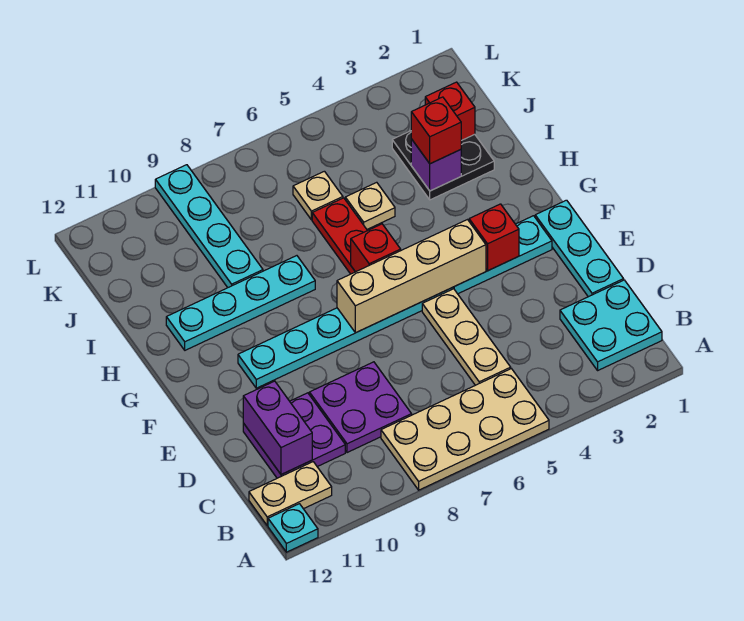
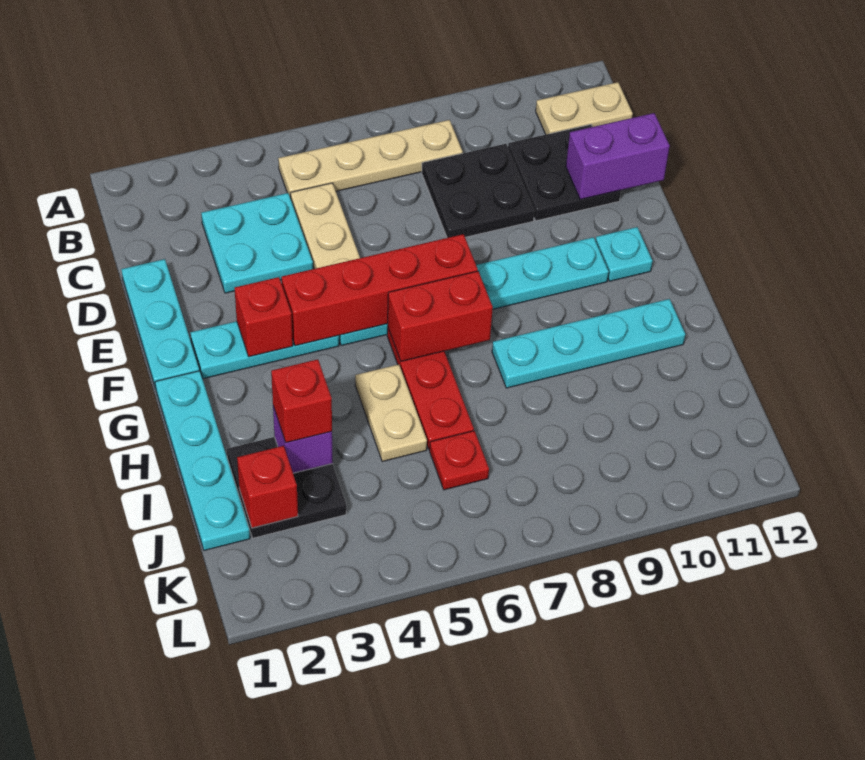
tan 2x4 plate [381,369,549,490] -> tan 1x4 plate [278,120,463,198]
cyan 1x1 plate [268,504,318,552] -> cyan 1x1 plate moved to [596,227,653,281]
cyan 2x2 plate [560,280,662,370] -> cyan 2x2 plate moved to [201,193,313,293]
purple 2x2 plate [309,362,412,453] -> black 2x2 plate [422,144,534,238]
purple 2x2 plate [243,393,345,478] -> black 2x2 plate [508,125,621,221]
purple 1x2 brick [243,381,312,475] -> purple 1x2 brick turned to [566,113,670,200]
tan 1x4 brick [337,220,486,333] -> red 1x4 brick [281,234,478,346]
red 1x1 brick [351,224,401,272] -> red 1x2 brick [388,271,493,361]
tan 1x1 plate [345,182,395,229] -> tan 1x2 plate [355,364,427,462]
cyan 1x4 plate [155,165,263,288] -> cyan 1x4 plate moved to [155,371,250,551]
tan 1x1 plate [293,171,343,220] -> red 1x1 plate [430,431,489,490]

